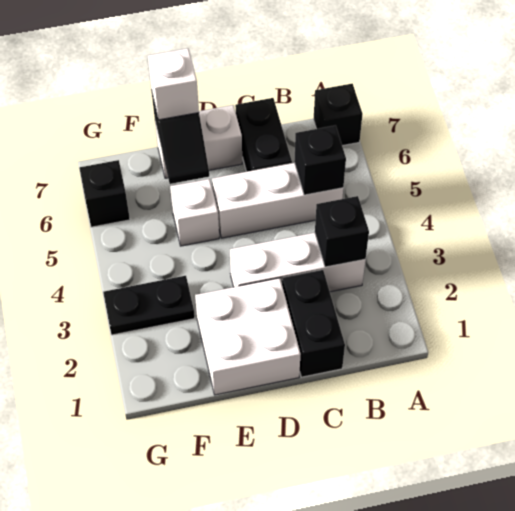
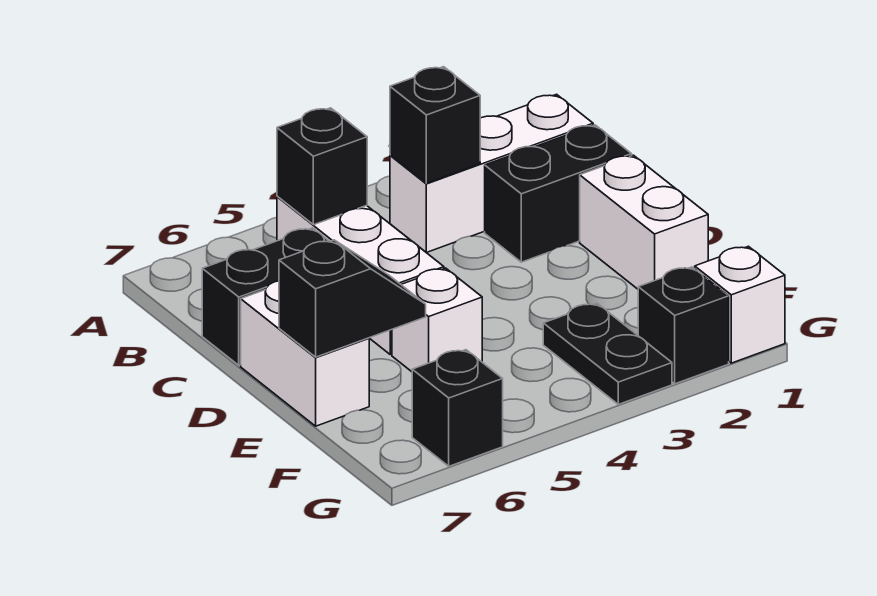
black 1x1 brick [314,84,363,146] -> black 1x1 brick moved to [638,267,729,384]
white 1x3 brick [230,233,365,292] -> white 1x3 brick turned to [390,94,593,252]
white 2x2 brick [195,278,301,395] -> white 1x2 brick [580,155,708,289]
white 1x1 brick [148,48,199,120] -> white 1x1 brick moved to [695,246,785,363]

